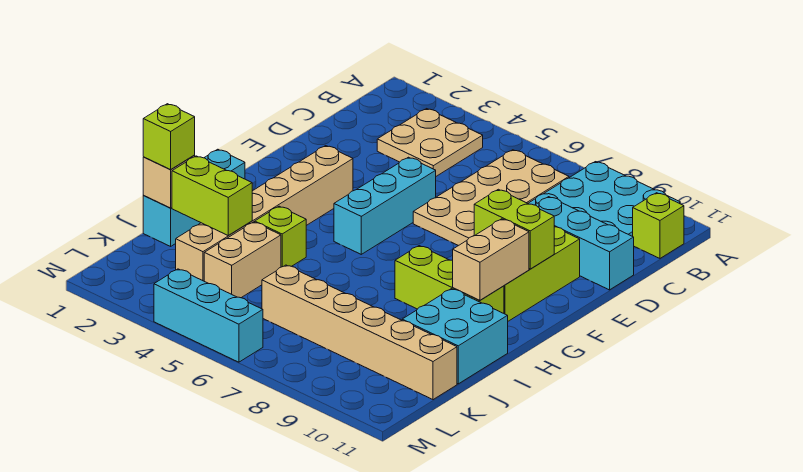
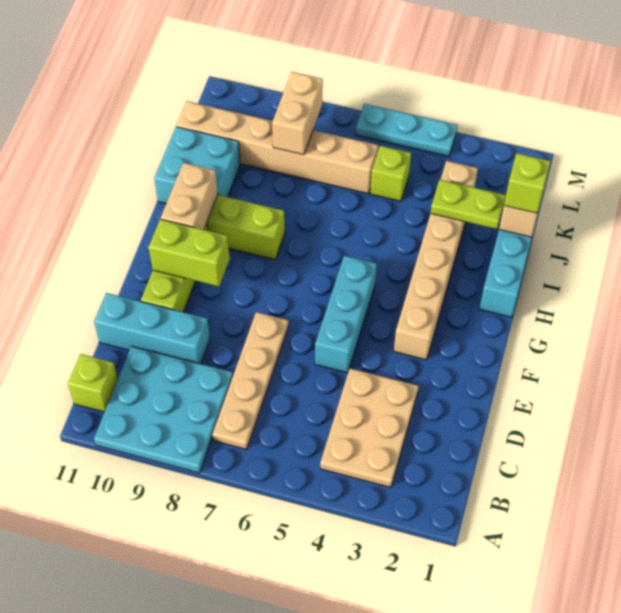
tan 2x2 plate [377,109,483,176] -> tan 2x3 plate [320,368,419,487]
tan 2x4 plate [413,150,569,246] -> tan 1x4 plate [212,312,289,450]
lime 1x1 brick [255,206,306,267] -> lime 1x1 brick moved to [370,146,411,201]
lime 1x2 brick [172,156,252,236] -> lime 1x2 plate [431,180,506,229]
tan 1x2 brick [204,222,281,298] -> tan 1x2 brick moved to [272,72,323,155]
cyan 1x3 brick [154,269,263,362] -> cyan 1x3 plate [355,104,458,157]

